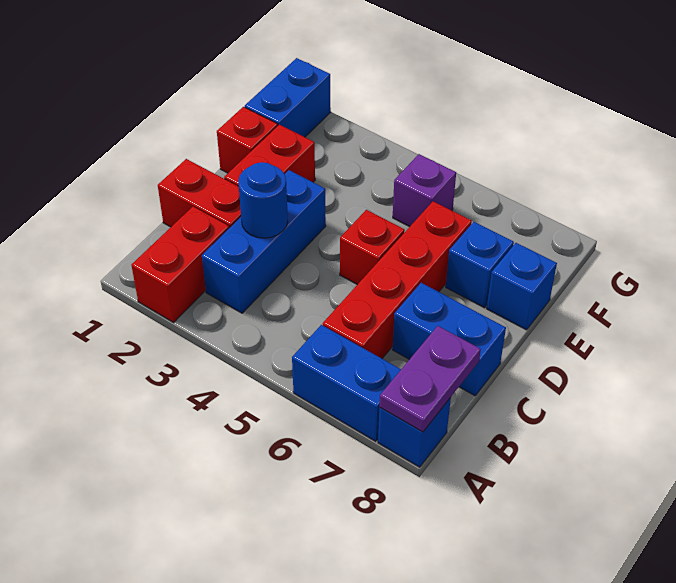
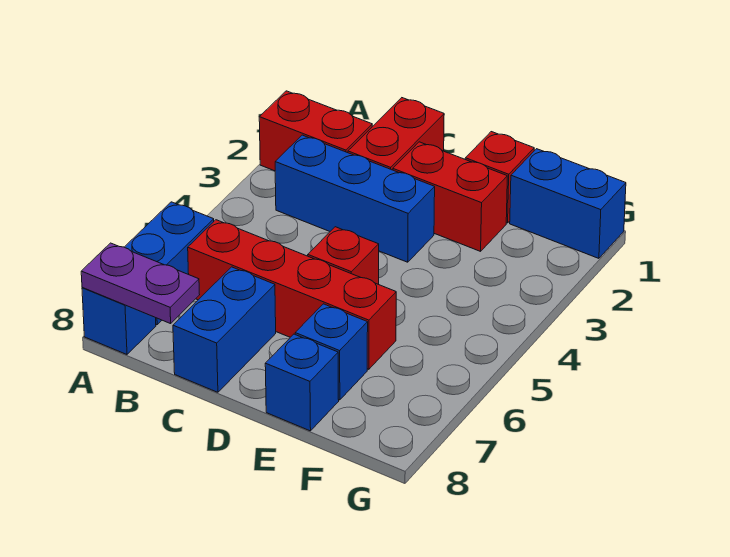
blue 1x1 round brick [238,162,288,238] -> none
purple 1x1 brick [393,154,456,227] -> none

